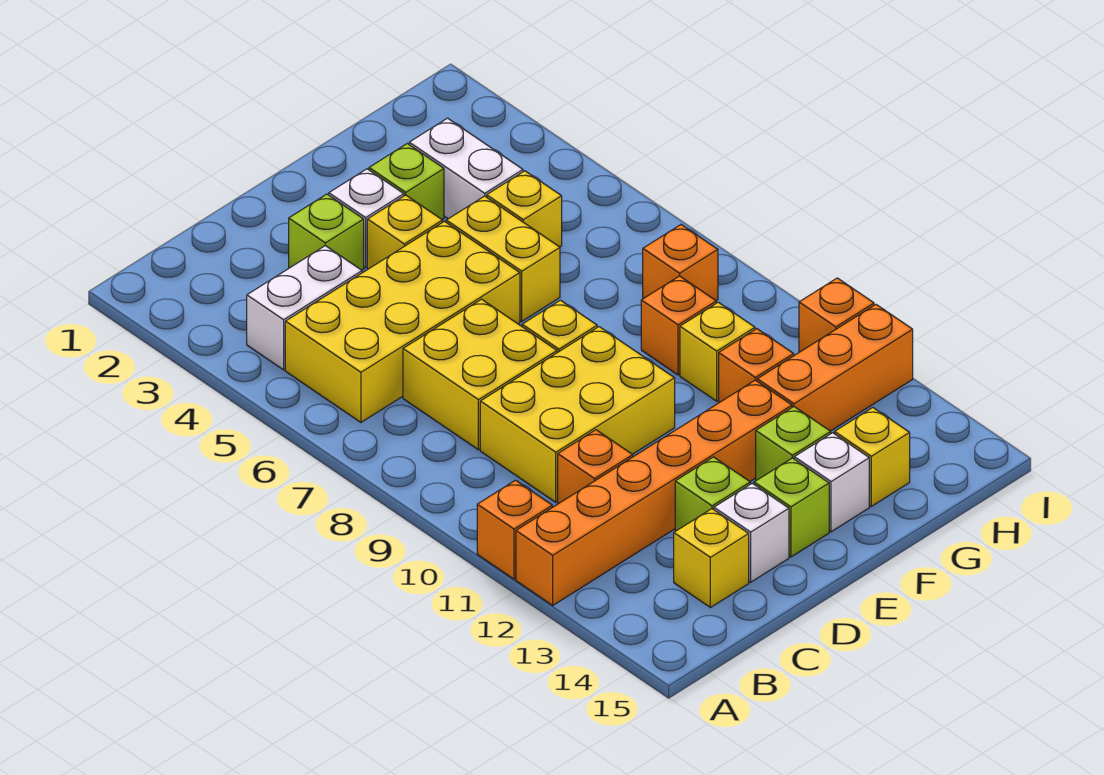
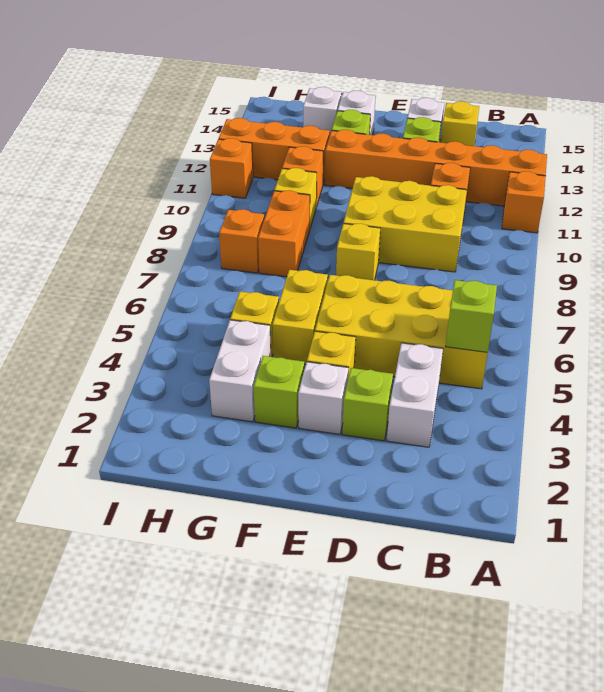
white 1x2 brick [247,246,362,370] -> white 1x2 brick turned to [387,343,443,447]
yellow 2x2 brick [403,299,557,450] -> none
lime 1x1 brick [754,458,829,557] -> lime 1x1 brick moved to [446,280,497,352]
orange 1x1 brick [641,276,716,375] -> orange 1x2 brick [258,190,310,277]
yellow 1x1 brick [835,408,910,506] -> white 1x1 brick [303,87,342,133]

